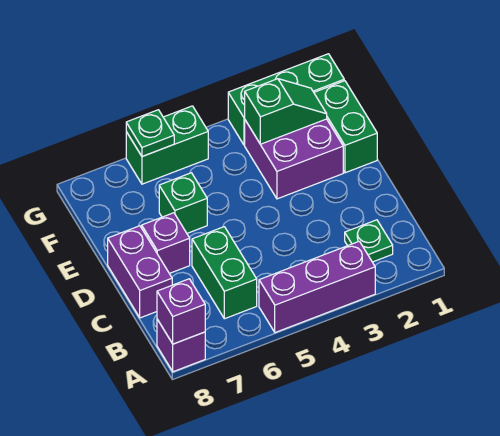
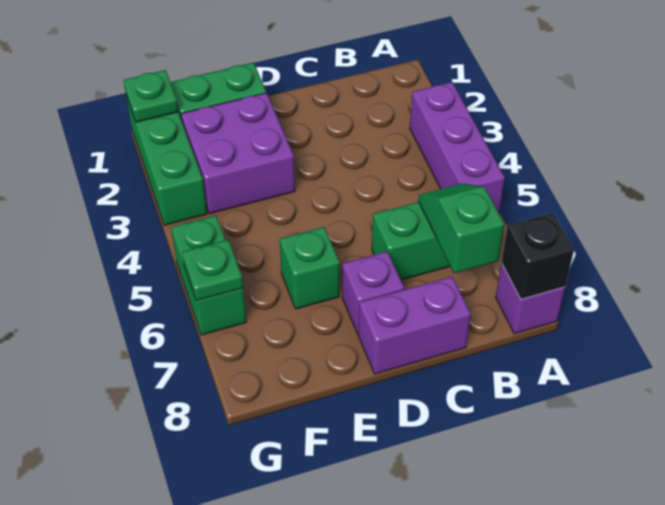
purple 1x1 brick [157,279,205,344] -> black 1x1 brick [502,213,574,299]
green 1x1 plate [345,220,393,262] -> green 1x1 plate moved to [123,70,178,122]
green 1x2 slope [245,79,327,144] -> green 1x2 slope moved to [419,183,504,273]

